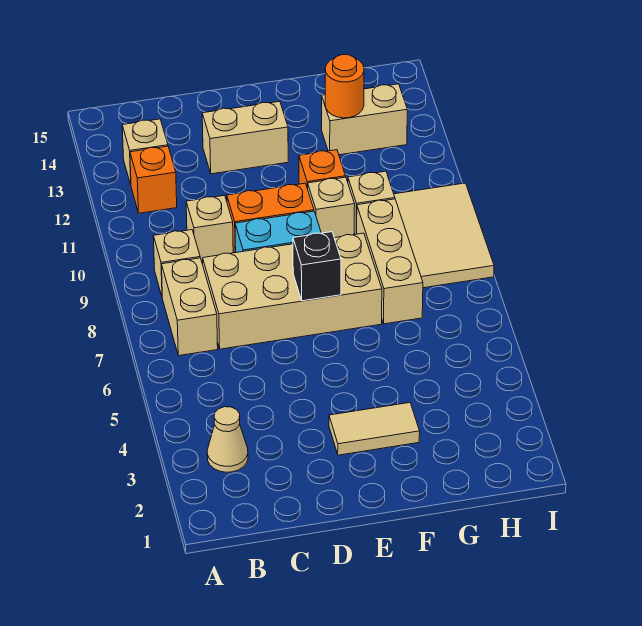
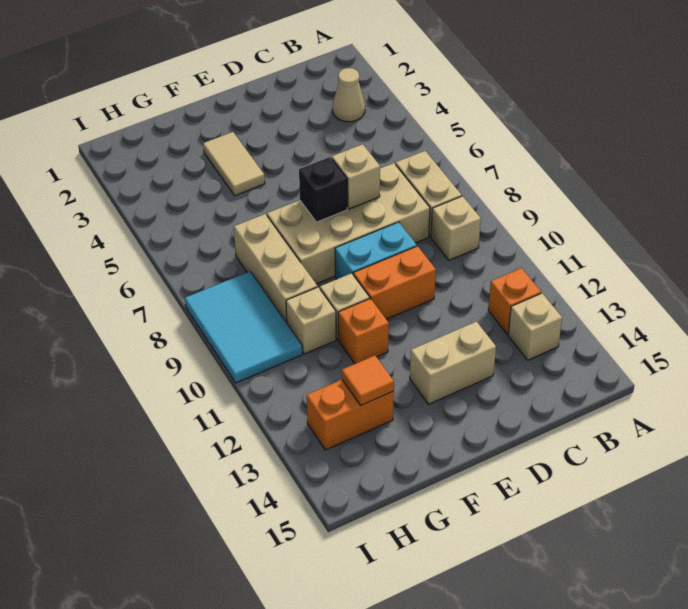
tan 1x1 brick [186,195,233,262] -> tan 1x1 brick moved to [332,144,380,209]
tan 1x2 tile [329,403,420,455] -> tan 1x2 tile turned to [203,132,265,196]
tan 1x2 brick [322,84,407,155] -> orange 1x2 brick [307,380,394,450]
orange 1x1 round brick [325,55,364,118] -> orange 1x1 tile [342,356,394,405]
tan 2x3 tile [394,183,494,288] -> cyan 2x3 tile [185,271,302,383]

